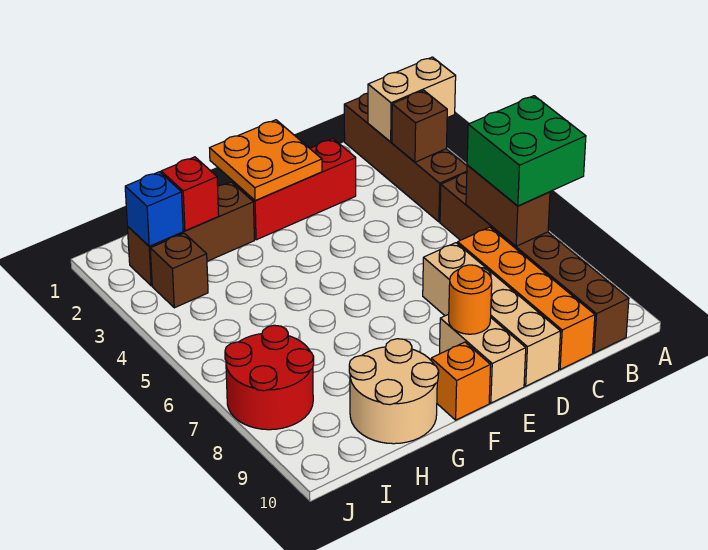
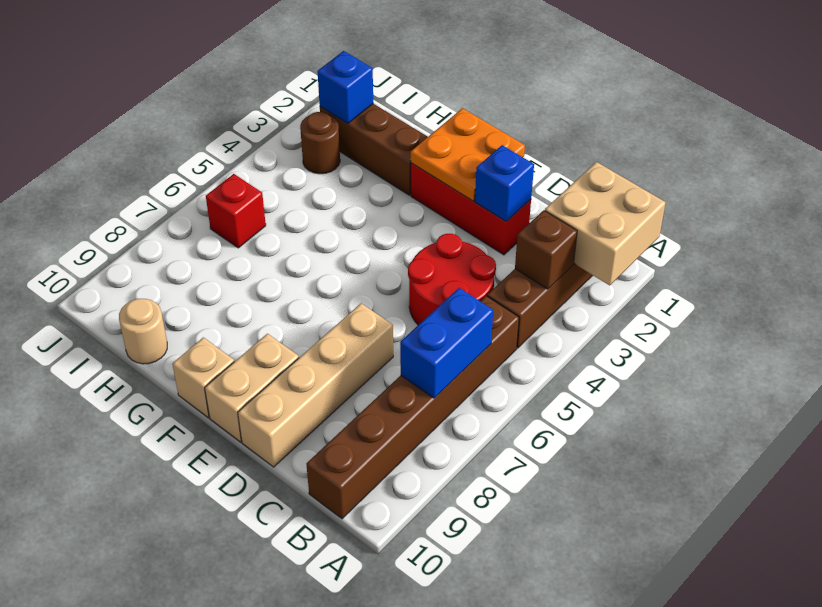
tan 1x2 brick [368,57,456,142] -> tan 2x2 brick [545,162,666,286]
green 2x2 brick [467,96,586,206] -> none
brown 1x2 brick [466,165,550,246] -> blue 1x2 brick [400,288,493,398]
orange 1x4 brick [458,227,595,370] -> none
none -> blue 1x1 brick [475,145,534,221]
orange 1x1 round brick [449,265,492,334] -> none
orange 1x1 brick [431,342,491,420] -> tan 1x1 brick [173,337,234,418]
tan 2x2 round brick [349,339,439,444] -> tan 1x1 round brick [119,299,167,364]
red 1x1 brick [161,157,219,231] -> red 1x1 brick moved to [206,174,266,248]
brown 1x1 brick [150,233,208,308] -> brown 1x1 round brick [300,112,340,174]
red 2x2 round brick [225,325,314,430] -> red 2x2 round brick moved to [408,234,496,325]

